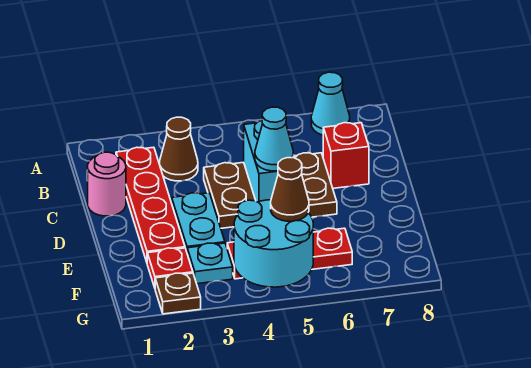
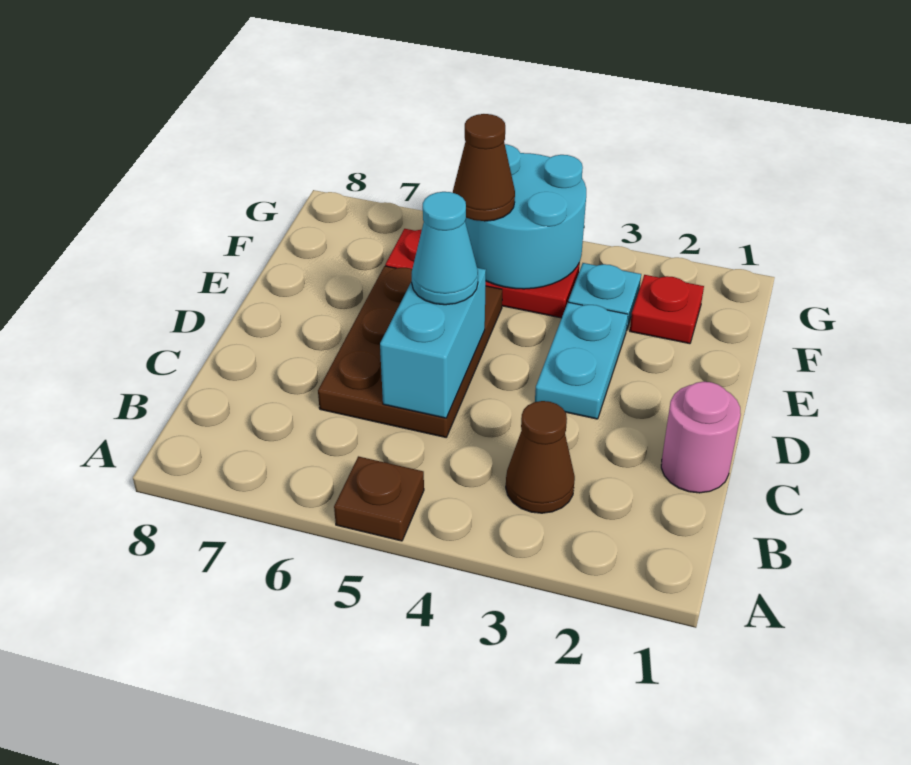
cyan 1x1 cone [311,72,350,135] -> none
red 1x4 plate [116,147,185,262] -> none
brown 2x3 plate [204,153,337,228] -> brown 2x3 plate turned to [318,266,502,437]
red 1x1 brick [323,123,369,188] -> none
brown 1x1 plate [155,273,201,314] -> brown 1x1 plate moved to [334,456,424,541]

